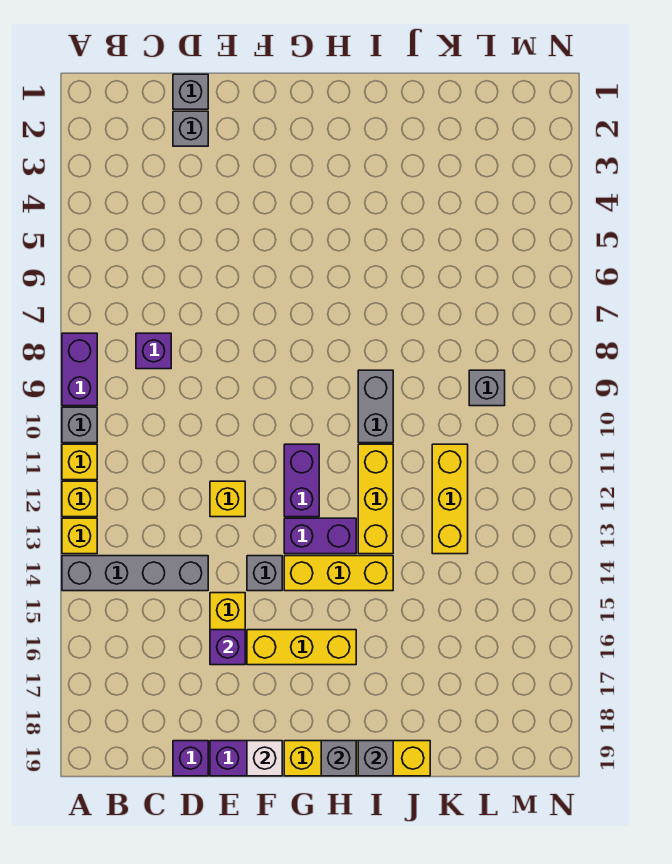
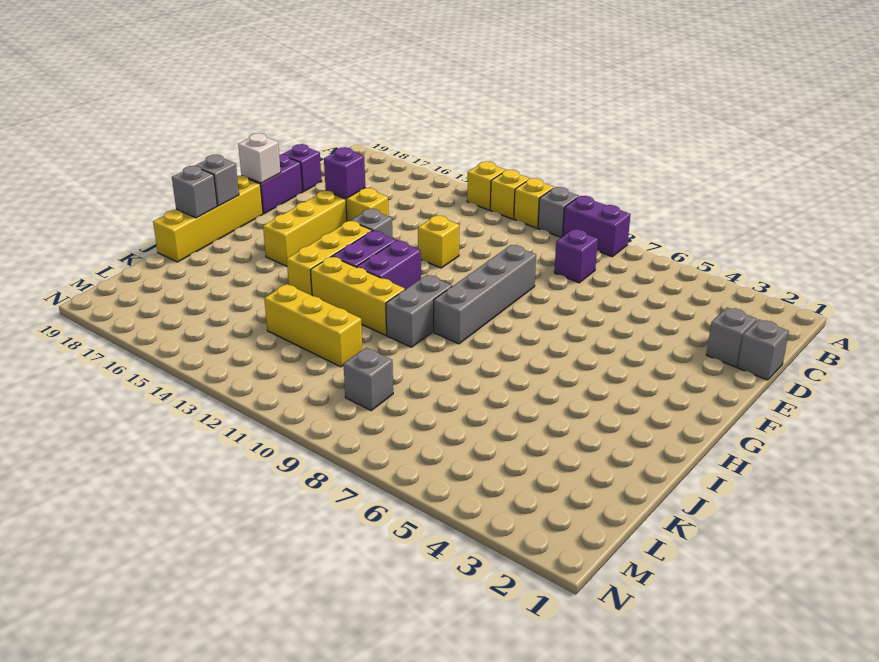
grey 1x4 brick [62,556,208,591] -> grey 1x4 brick moved to [434,245,536,344]
purple 1x2 brick [284,444,319,517] -> purple 1x2 brick turned to [357,241,421,290]
grey 1x2 brick [358,370,393,443] -> grey 1x2 brick turned to [386,275,452,347]

